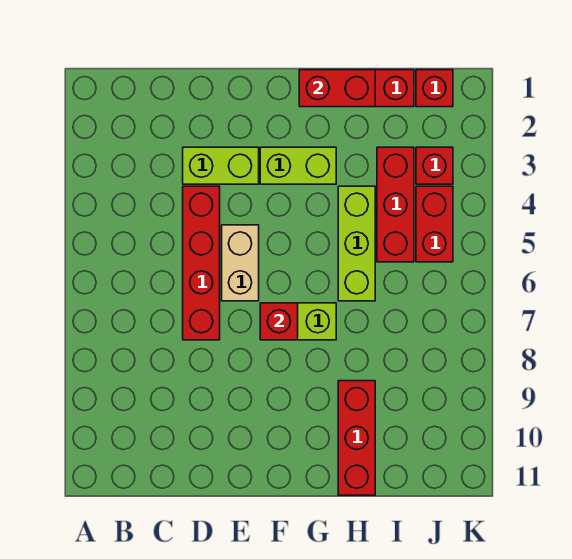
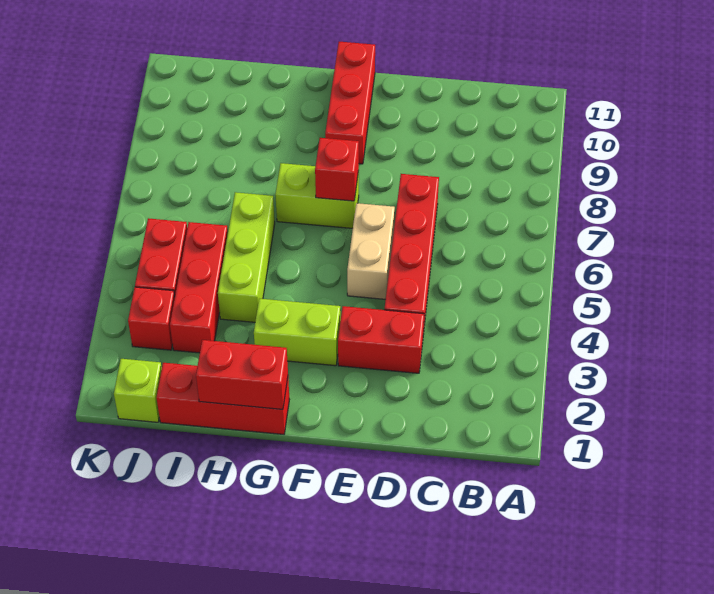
lime 1x2 brick [183,147,259,184] -> red 1x2 brick [338,306,424,373]
red 1x3 brick [338,381,375,495] -> red 1x3 brick moved to [325,42,375,164]
red 1x1 brick [416,70,453,107] -> lime 1x1 brick [114,359,162,422]

